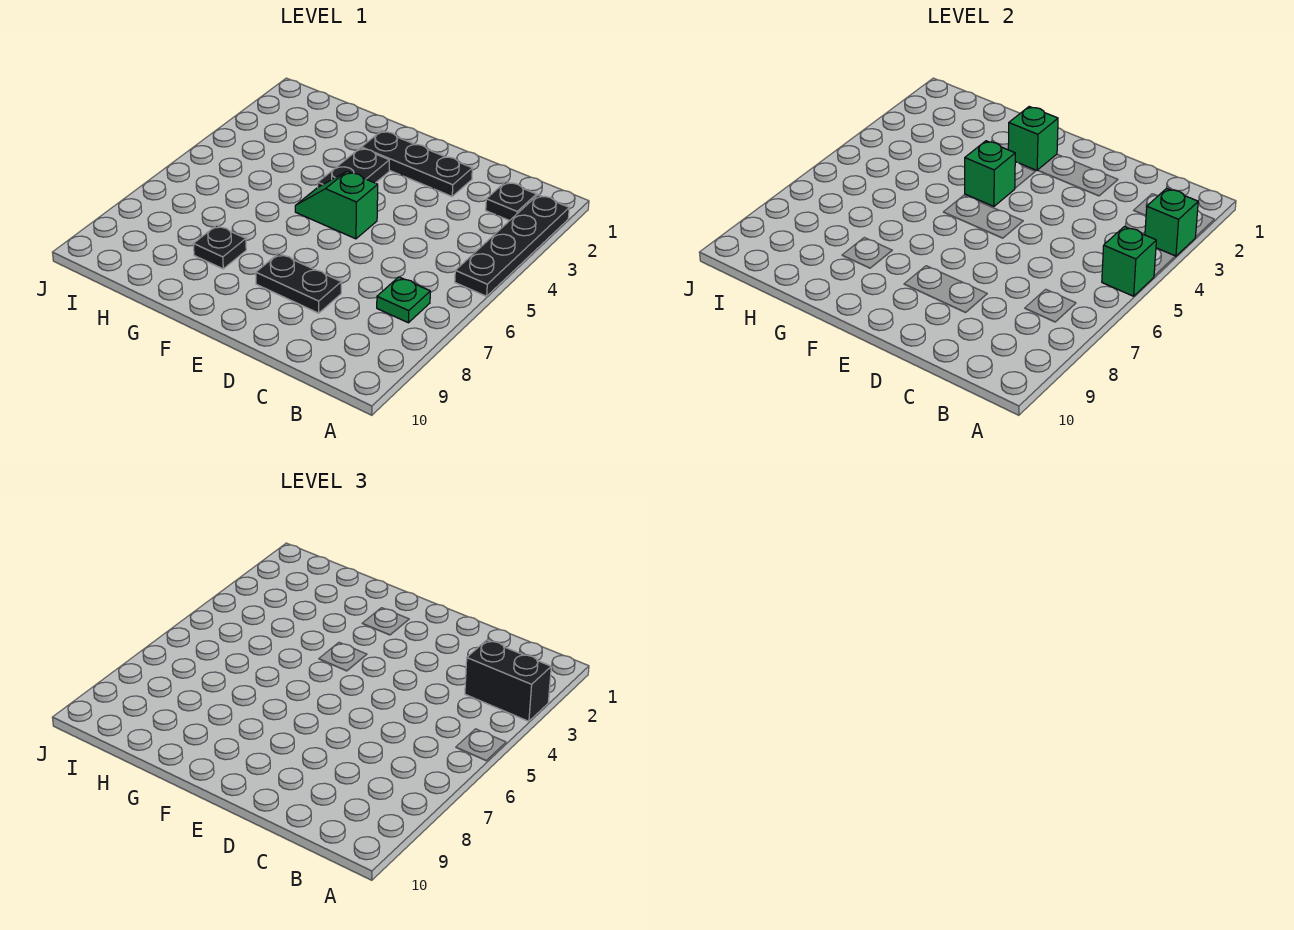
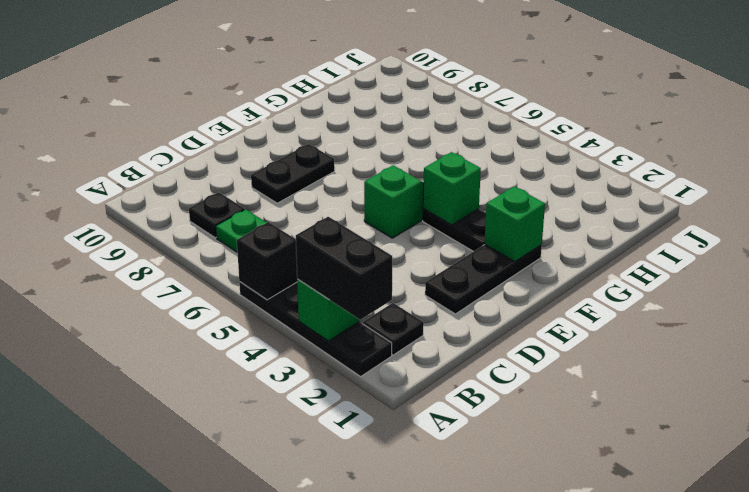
black 1x2 brick [465,640,551,721] -> black 1x2 brick turned to [296,217,392,320]
green 1x1 brick [1102,227,1156,296] -> black 1x1 brick [237,222,298,300]
black 1x1 plate [193,225,246,269] -> black 1x1 plate moved to [189,192,245,238]

